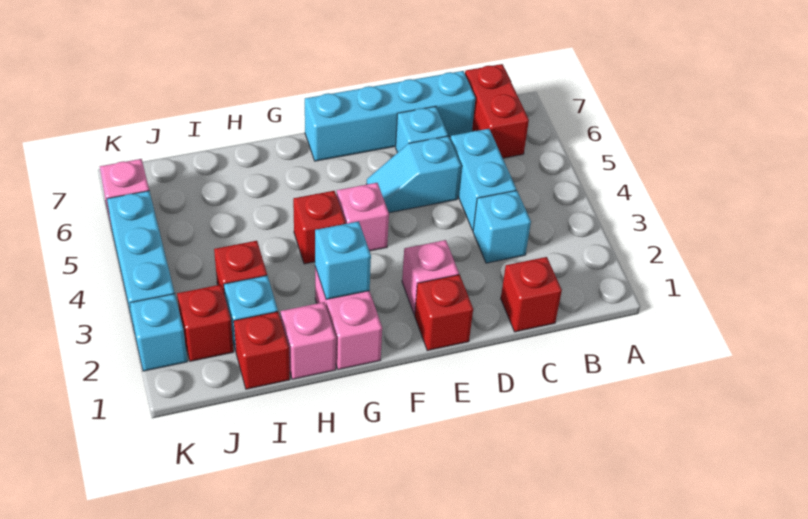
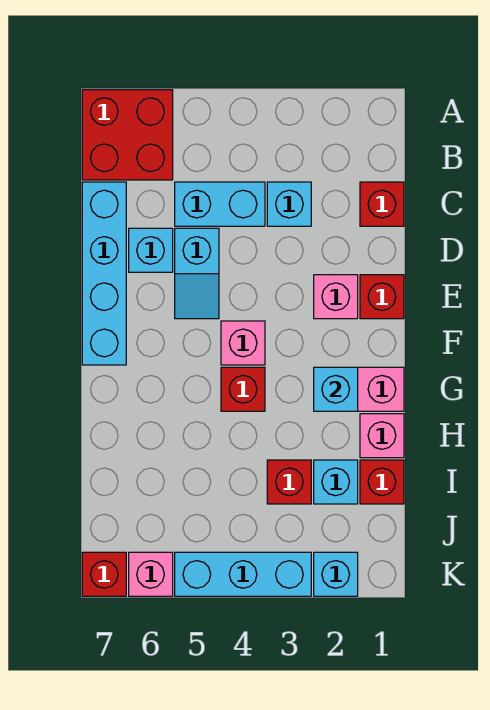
red 1x2 brick [465,64,529,158] -> red 2x2 brick [82,90,173,180]
red 1x1 brick [177,285,233,361] -> red 1x1 brick moved to [82,552,126,596]

